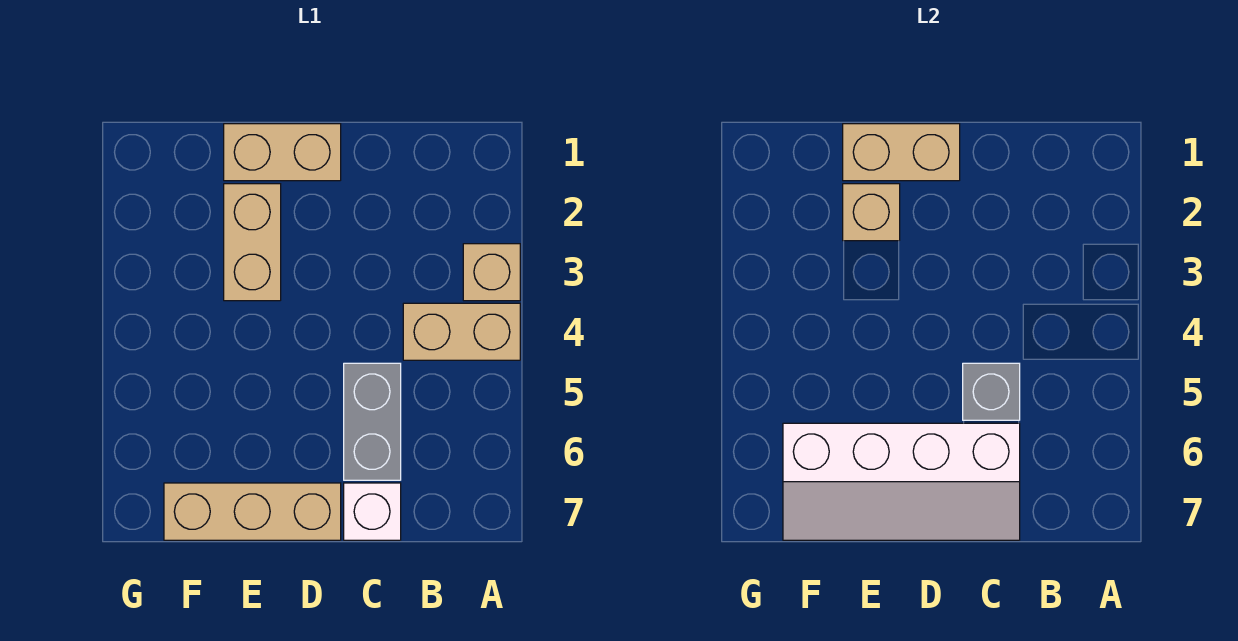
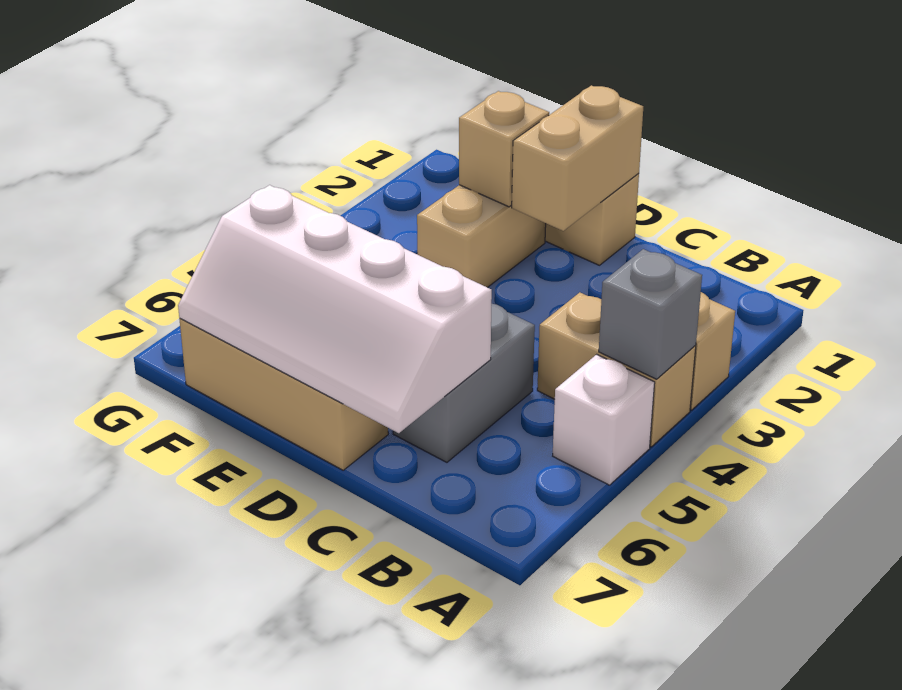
grey 1x1 brick [963,363,1020,420] -> grey 1x1 brick moved to [599,249,702,379]
white 1x1 brick [344,483,401,540] -> white 1x1 brick moved to [553,354,655,485]
tan 1x2 brick [843,124,960,181] -> tan 1x2 brick turned to [512,85,643,231]

